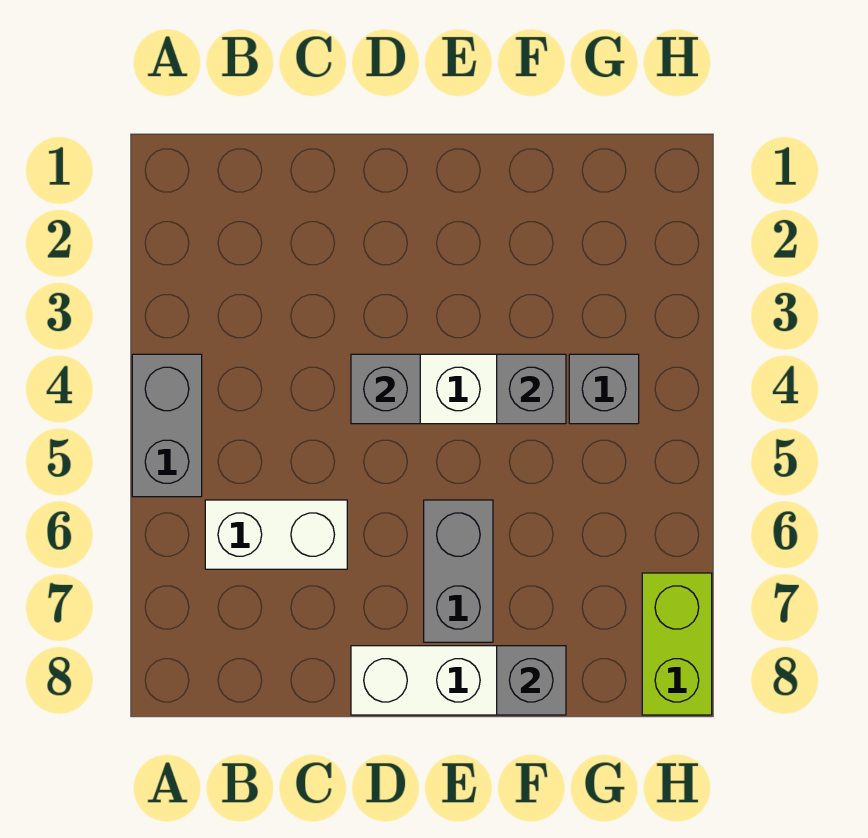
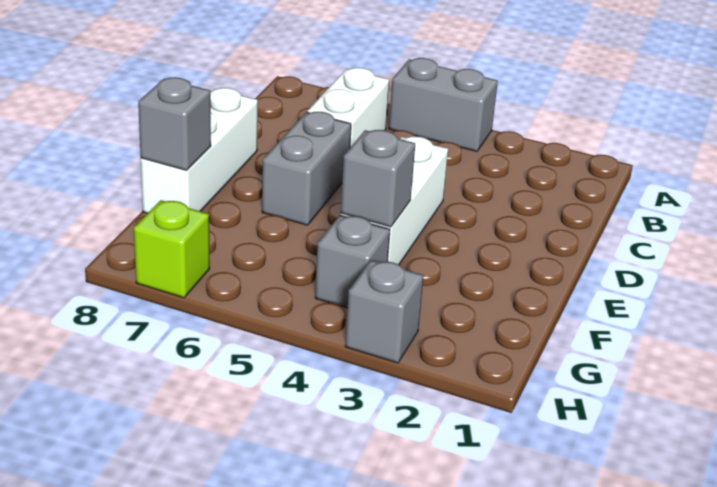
grey 1x1 brick [351,354,420,424] -> grey 1x1 brick moved to [345,260,424,363]
grey 1x2 brick [424,500,493,642] -> grey 1x2 brick turned to [262,112,351,225]
lime 1x2 brick [642,573,712,715] -> lime 1x1 brick [134,200,210,298]

